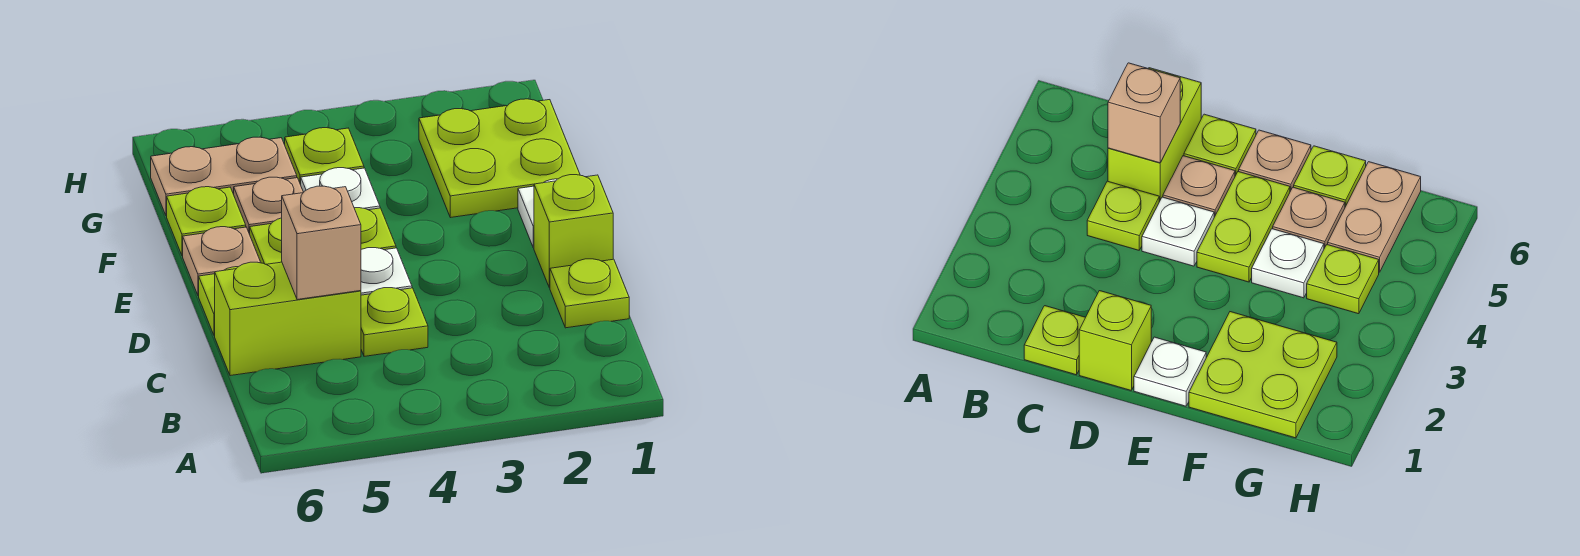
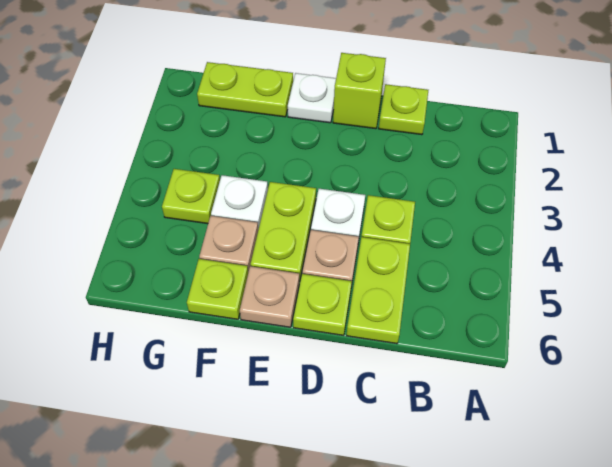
lime 1x2 brick [215,262,361,376] -> lime 1x2 plate [346,237,410,344]
tan 1x1 brick [282,186,361,300] -> none
lime 2x2 plate [419,99,580,218] -> lime 1x2 plate [197,62,293,117]
tan 1x2 plate [151,137,297,216] -> none

